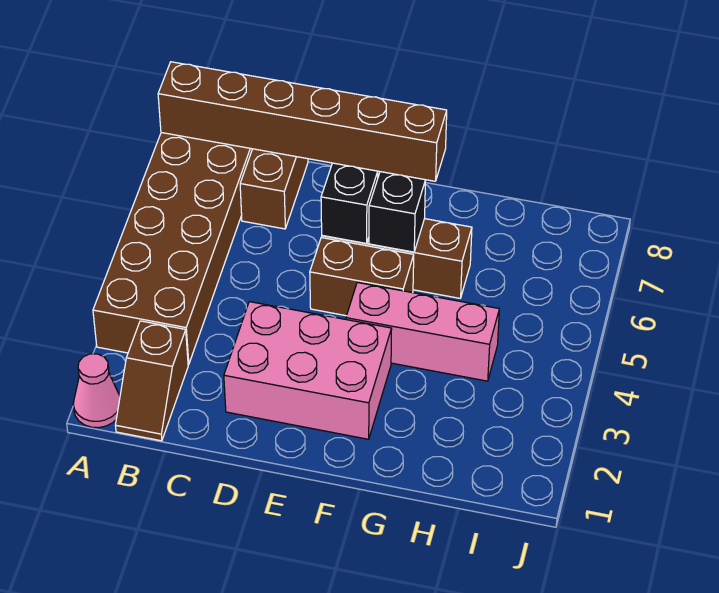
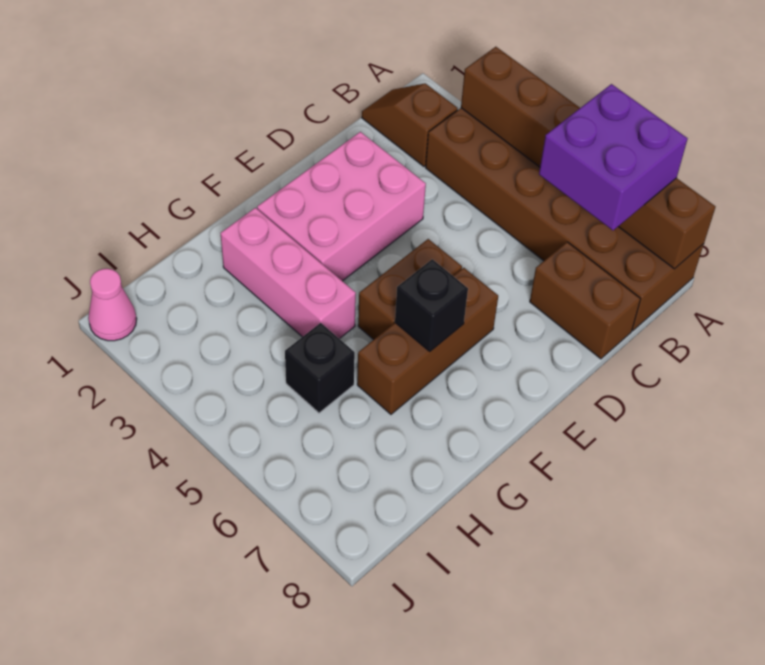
pink 1x1 cone [73,354,120,428] -> pink 1x1 cone moved to [88,269,137,341]
none -> purple 2x2 brick [539,84,688,230]
brown 1x6 brick [158,62,447,181] -> brown 1x6 brick turned to [461,47,716,269]
black 1x1 brick [321,163,378,243] -> black 1x1 brick moved to [285,323,355,413]
pink 1x3 brick [346,282,499,381] -> pink 1x3 brick turned to [221,208,356,339]

